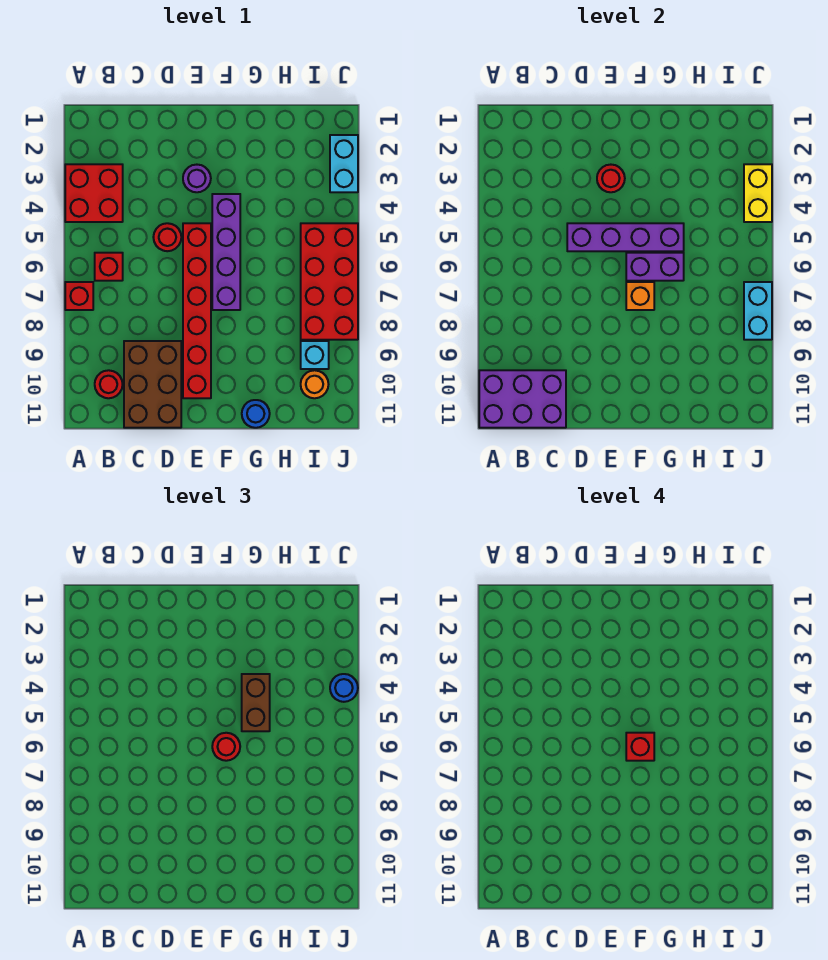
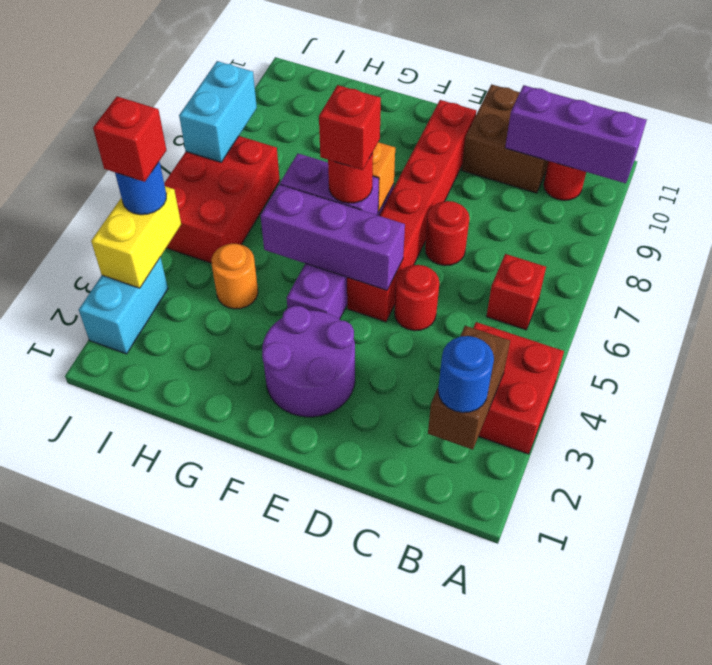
red 1x1 brick [65,282,93,310] -> red 1x1 brick moved to [93,96,167,182]
purple 2x3 brick [479,370,566,428] -> purple 1x3 brick [505,85,647,183]
brown 2x3 brick [124,341,181,428] -> brown 2x2 brick [462,84,548,193]
purple 1x4 brick [567,223,684,251] -> purple 1x3 brick [261,185,405,290]
purple 1x1 round brick [183,165,211,192] -> purple 2x2 round brick [262,306,355,417]
red 1x1 round brick [597,165,625,192] -> red 1x1 round brick moved to [425,201,469,266]
brown 1x2 brick [242,674,270,731] -> brown 1x2 brick moved to [428,326,510,450]
blue 1x1 round brick [242,400,270,428] -> blue 1x1 round brick moved to [438,336,494,413]
red 2x4 brick [301,223,358,340] -> red 2x3 brick [164,136,280,263]
cyan 1x1 brick [301,341,329,369] -> none
orange 1x1 round brick [301,370,328,398] -> orange 1x1 round brick moved to [211,244,258,309]

